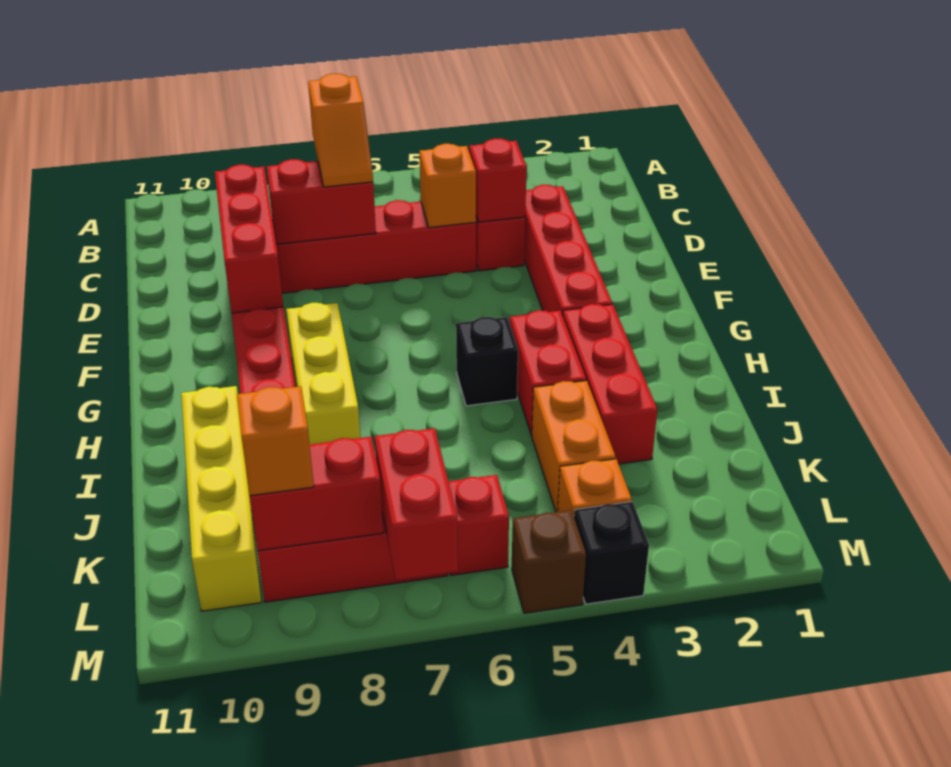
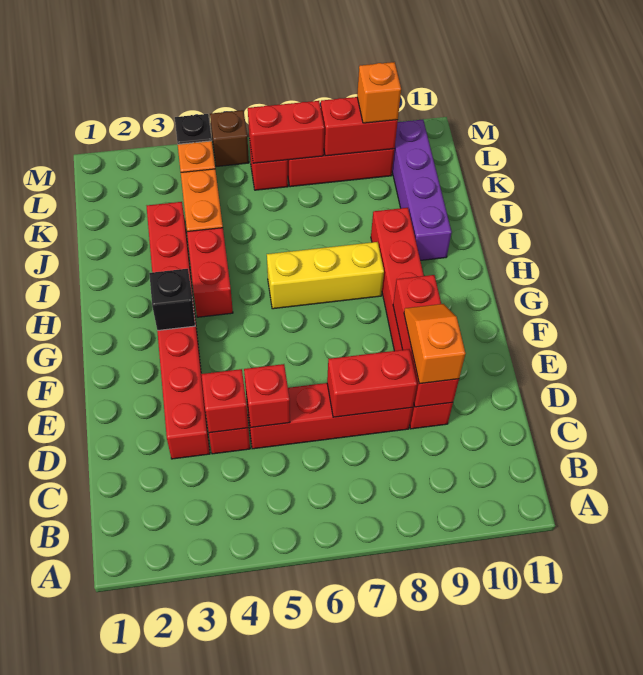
orange 1x2 slope [308,73,373,187] -> orange 1x2 slope moved to [404,304,466,384]
orange 1x1 brick [419,144,476,228] -> red 1x1 brick [244,364,290,428]
yellow 1x3 brick [286,303,360,445] -> yellow 1x3 brick turned to [267,242,384,309]
black 1x1 brick [456,317,518,406] -> black 1x1 brick moved to [149,269,195,331]
yellow 1x4 brick [181,386,262,611] -> purple 1x4 brick [392,119,452,260]
red 1x2 brick [375,428,458,581] -> red 1x2 brick turned to [248,101,324,163]

